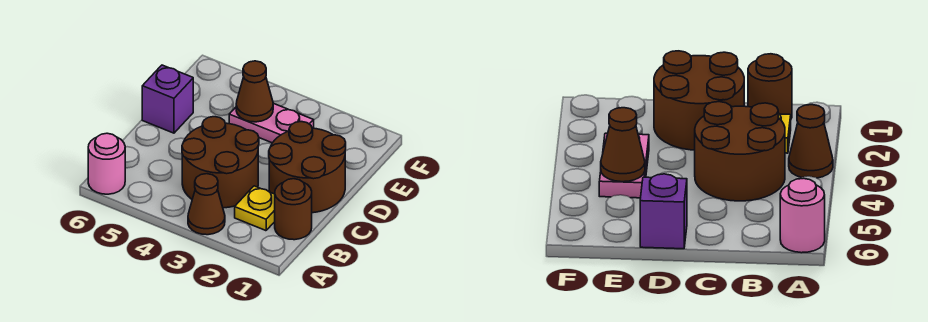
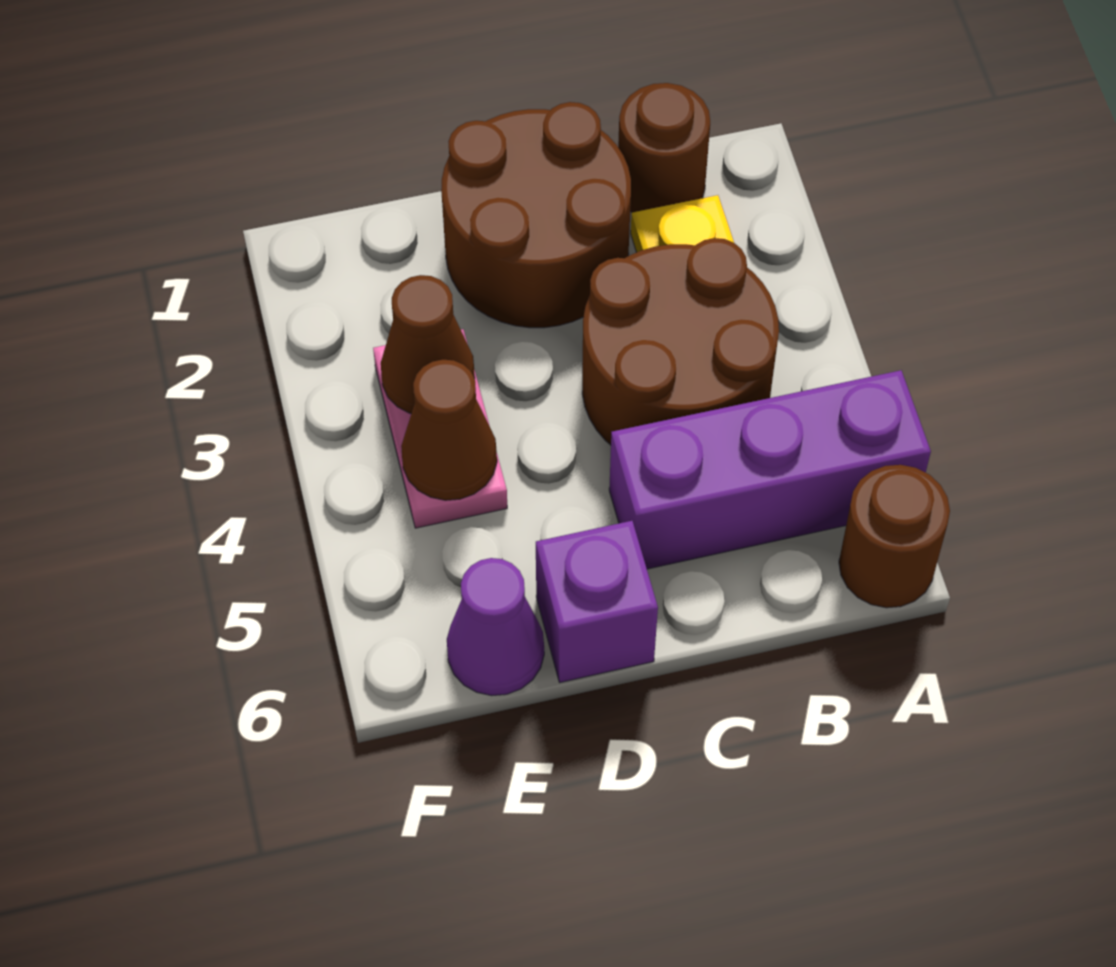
brown 1x1 cone [188,174,225,235] -> brown 1x1 cone moved to [381,275,475,414]
none -> purple 1x3 brick [609,370,931,569]
pink 1x1 round brick [88,133,125,194] -> brown 1x1 round brick [839,465,950,608]
none -> purple 1x1 cone [447,558,544,696]

